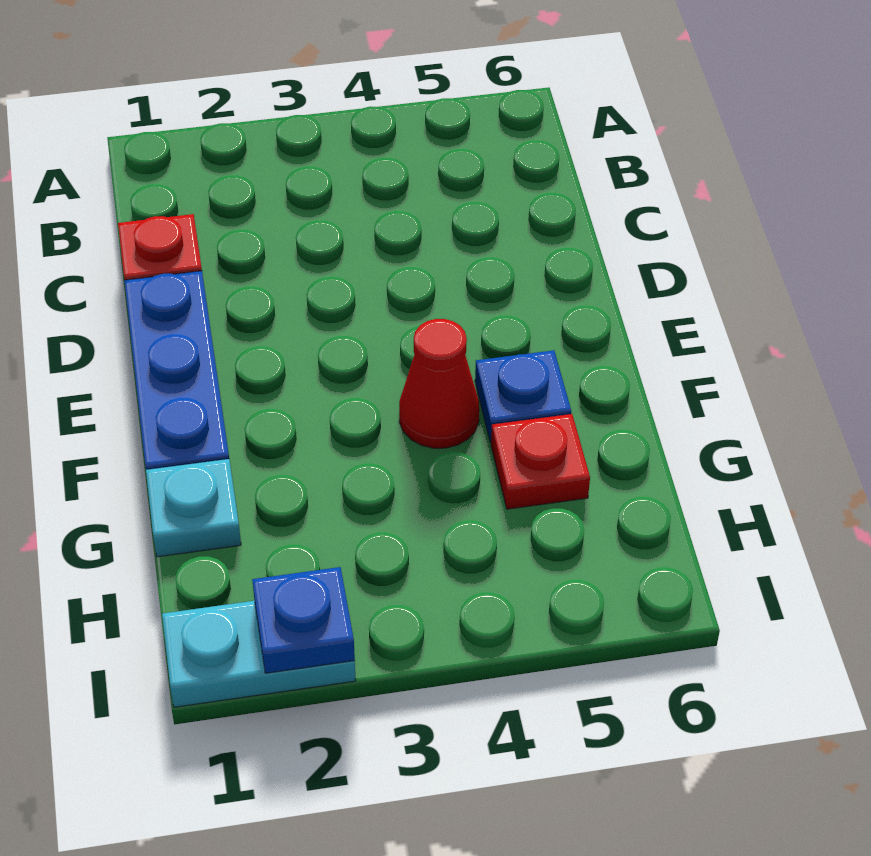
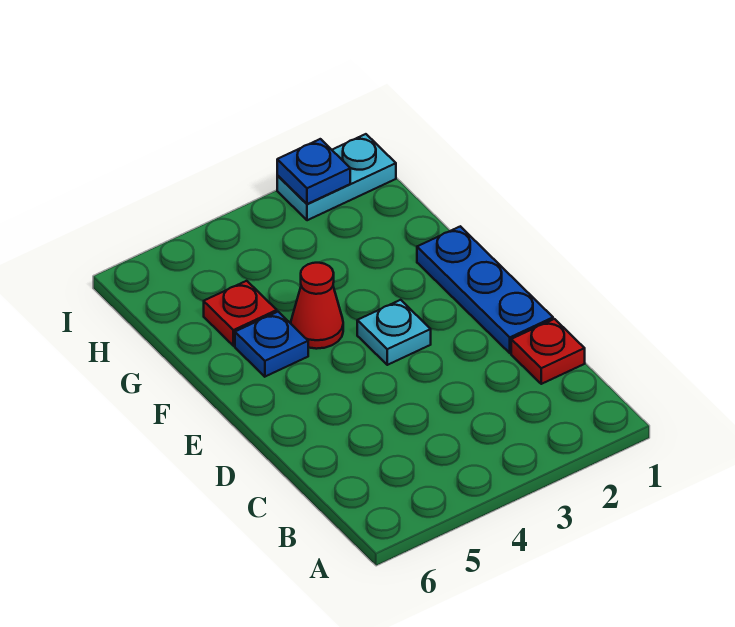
cyan 1x1 plate [146,459,241,557] -> cyan 1x1 plate moved to [357,300,431,365]

